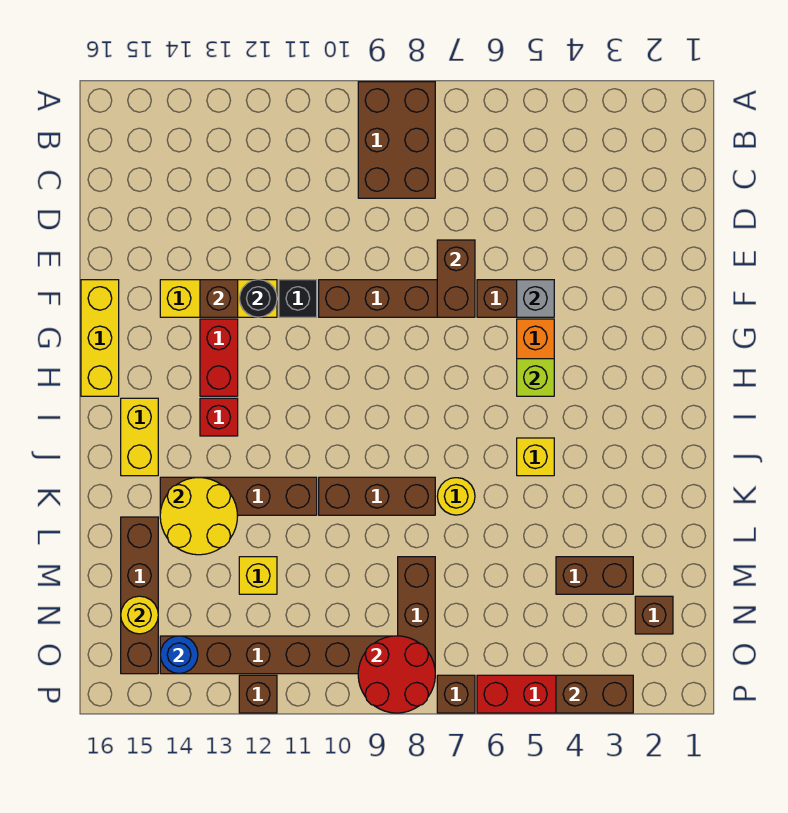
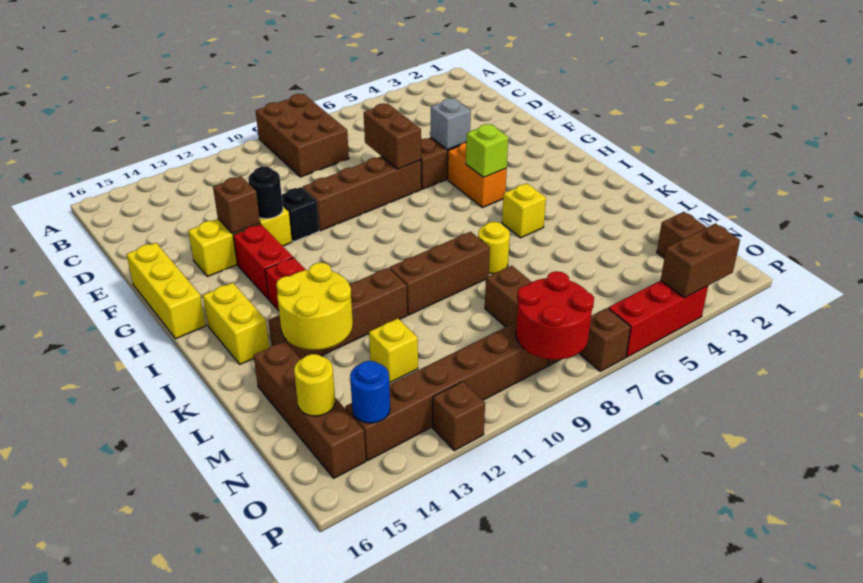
brown 1x2 brick [556,557,633,594] -> none

